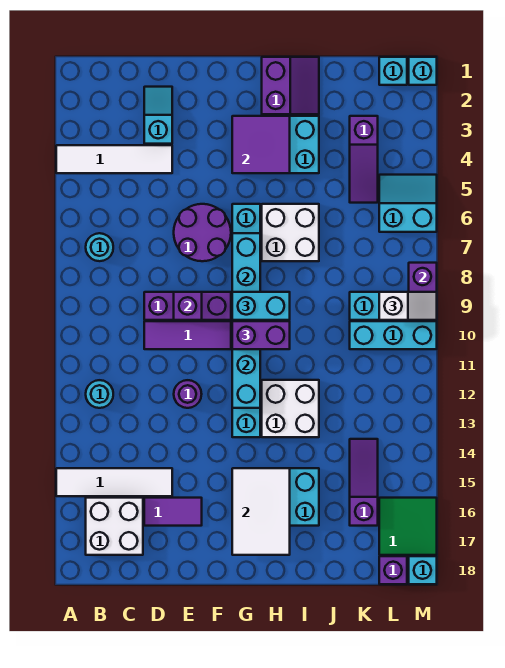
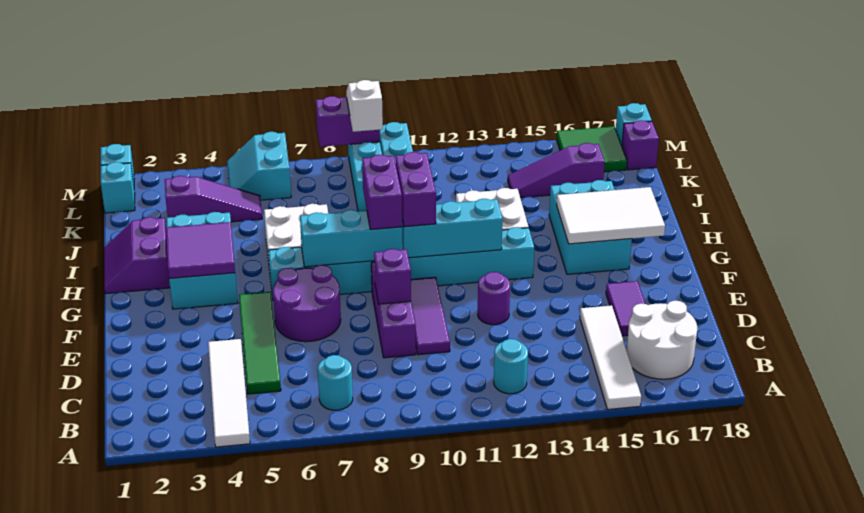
white 2x2 brick [86,498,143,555] -> white 2x2 round brick [627,301,697,379]
none -> green 1x4 tile [239,292,281,394]
cyan 1x2 slope [144,87,172,144] -> none
cyan 1x2 brick [232,292,290,320] -> purple 1x2 brick [362,155,402,230]
purple 2x2 slope [262,57,319,114] -> purple 2x2 slope turned to [104,217,170,294]

